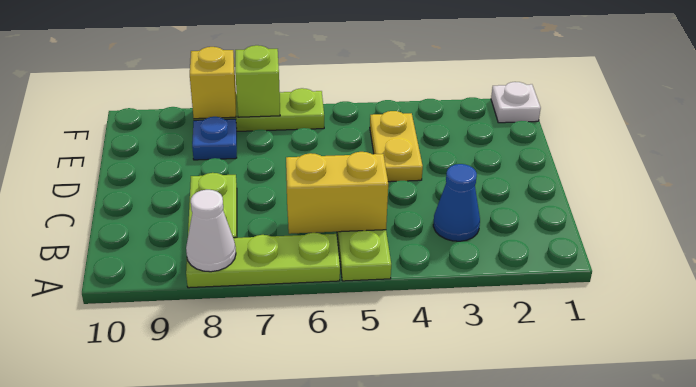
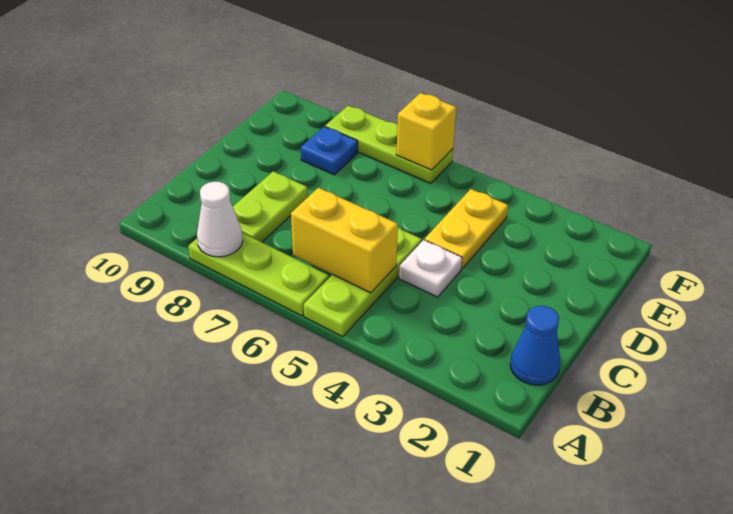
blue 1x1 cone [433,164,480,241] -> blue 1x1 cone moved to [510,306,560,385]
white 1x1 plate [491,82,541,123] -> white 1x1 plate moved to [399,240,462,297]
lime 1x1 brick [235,45,280,117] -> none
yellow 1x1 brick [190,47,236,119] -> yellow 1x1 brick moved to [396,93,456,170]

